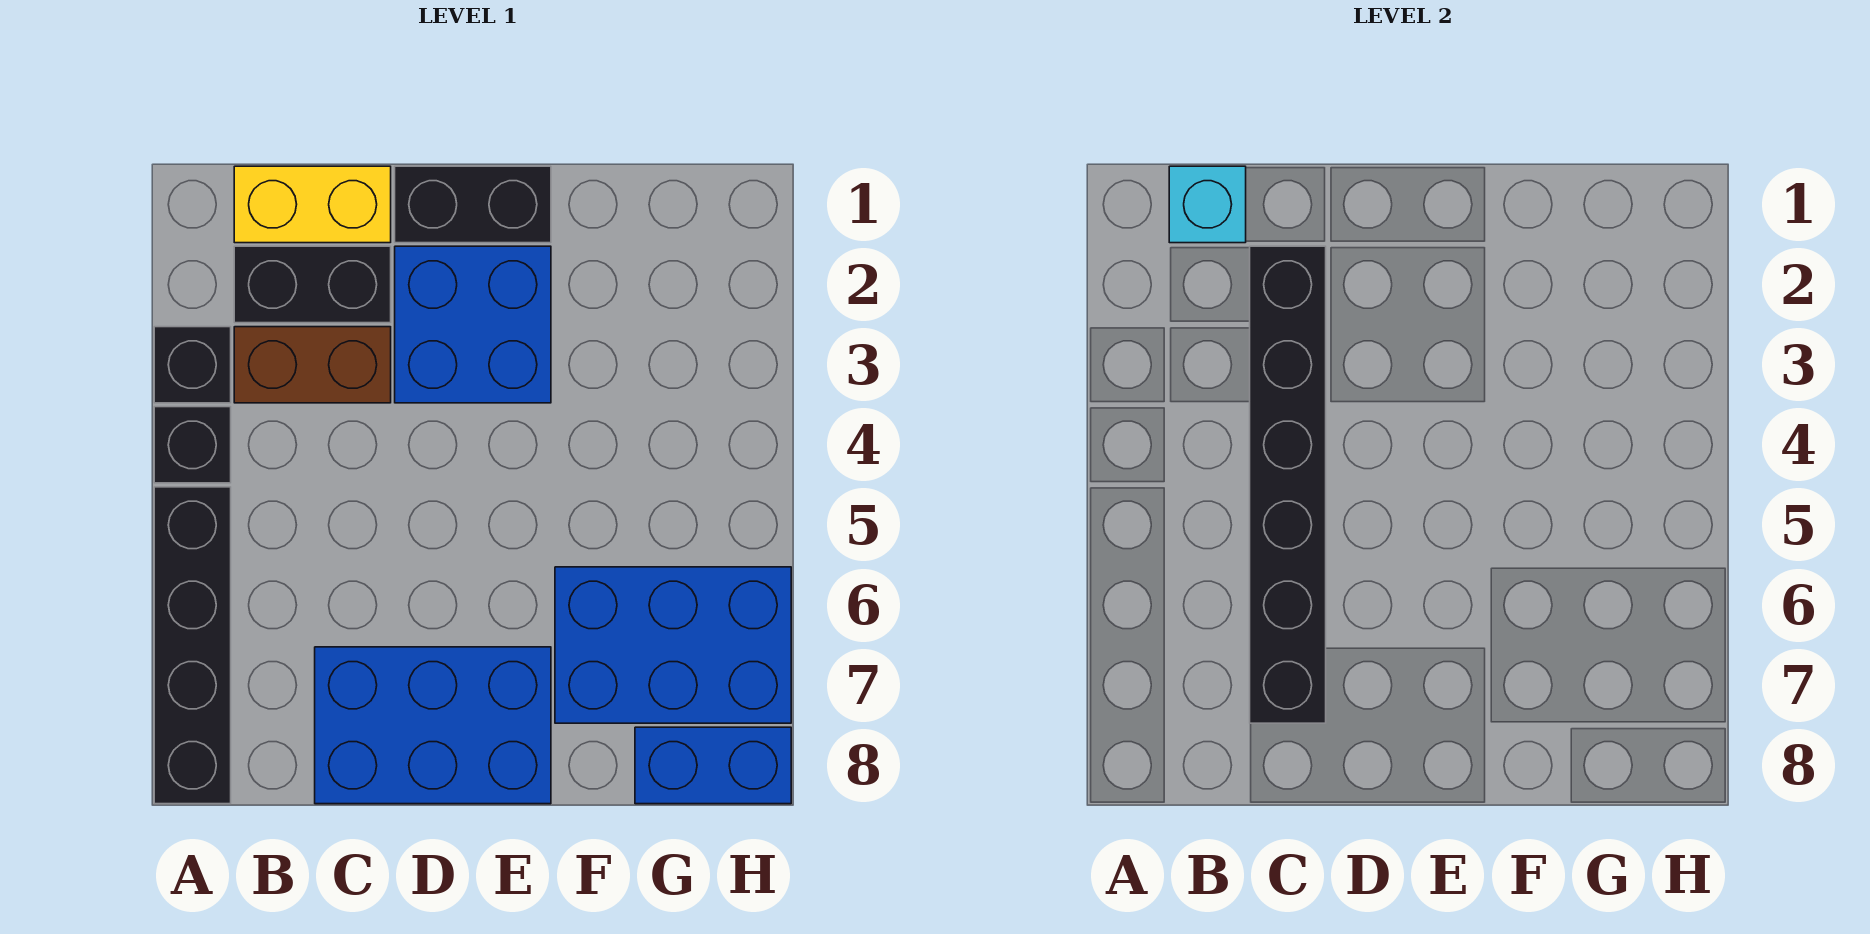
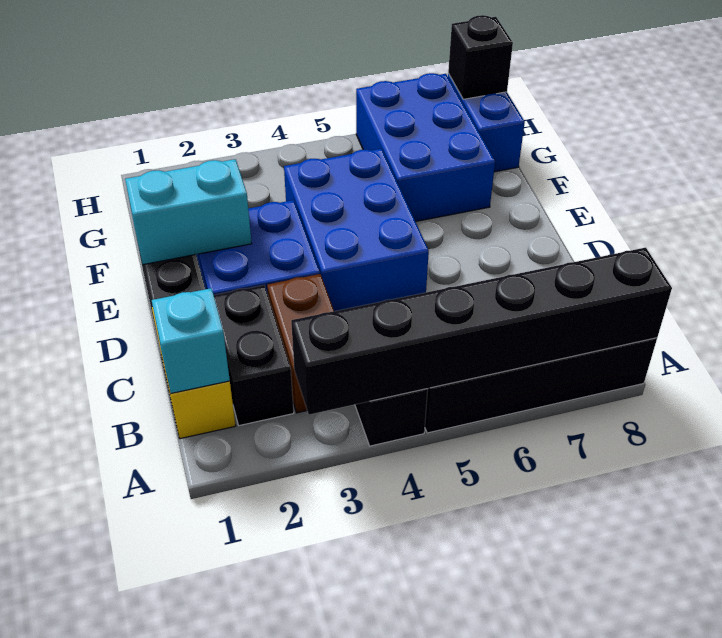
black 1x1 brick [154,327,231,403] -> black 1x1 brick moved to [448,15,513,99]
black 1x6 brick [1250,246,1326,723] -> black 1x6 brick moved to [291,248,672,415]
blue 2x3 brick [315,647,551,804] -> blue 2x3 brick moved to [284,149,429,311]
none -> cyan 1x2 brick [125,159,252,265]

